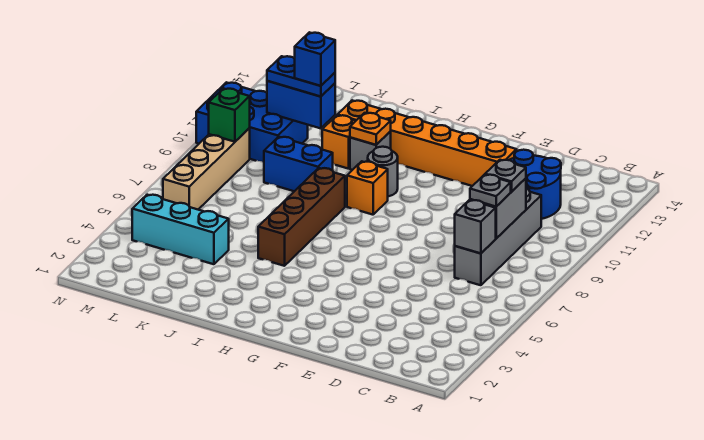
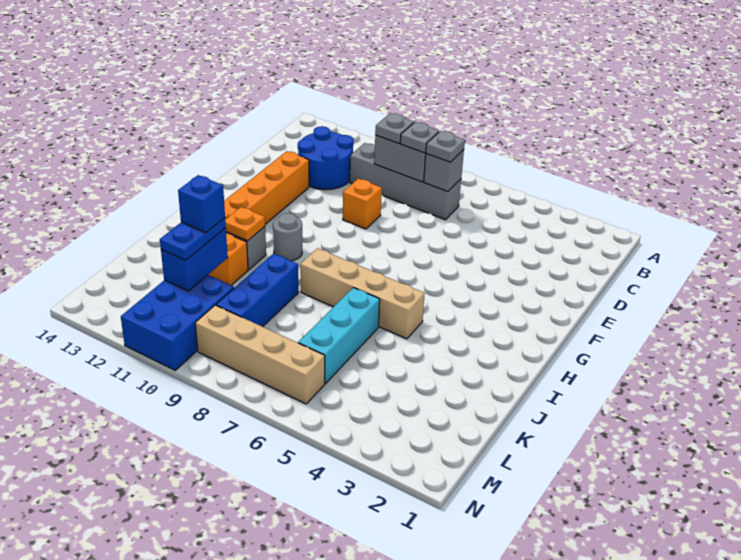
none -> grey 1x1 plate [426,131,465,162]
orange 1x1 brick [347,161,388,215] -> orange 1x1 brick moved to [343,179,382,229]
brown 1x4 brick [258,168,345,266] -> tan 1x4 brick [300,248,425,339]
blue 1x2 brick [264,137,333,191] -> blue 1x3 brick [216,254,299,327]
cyan 1x3 brick [132,195,229,264] -> cyan 1x3 brick moved to [298,288,380,384]
green 1x1 brick [209,88,250,142] -> none

